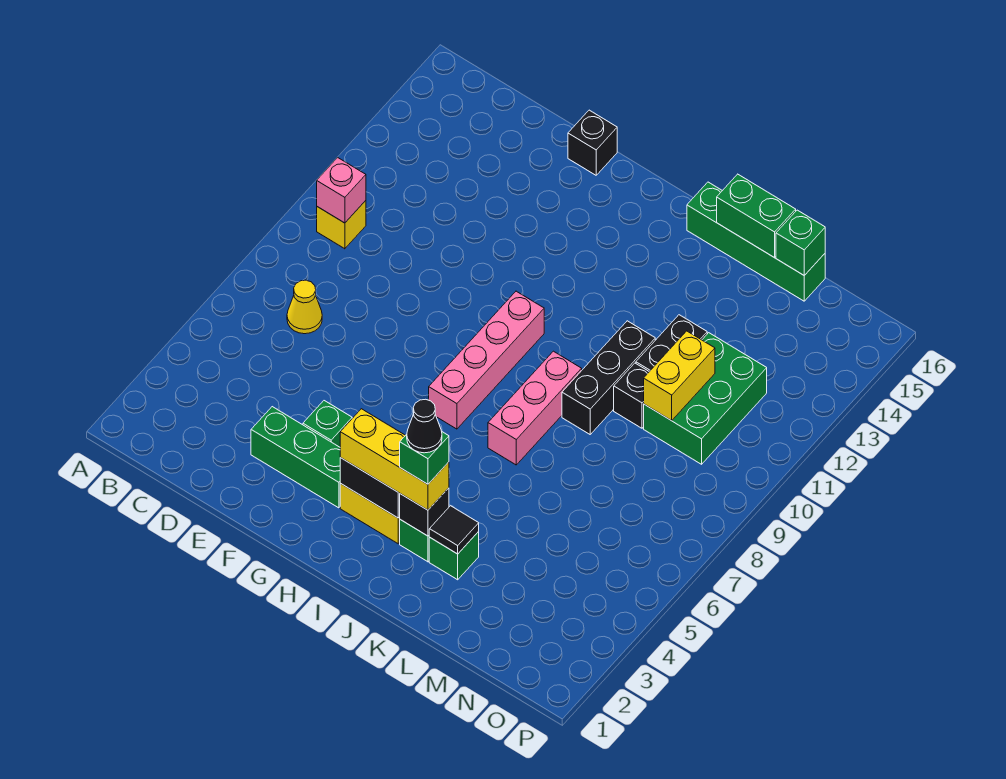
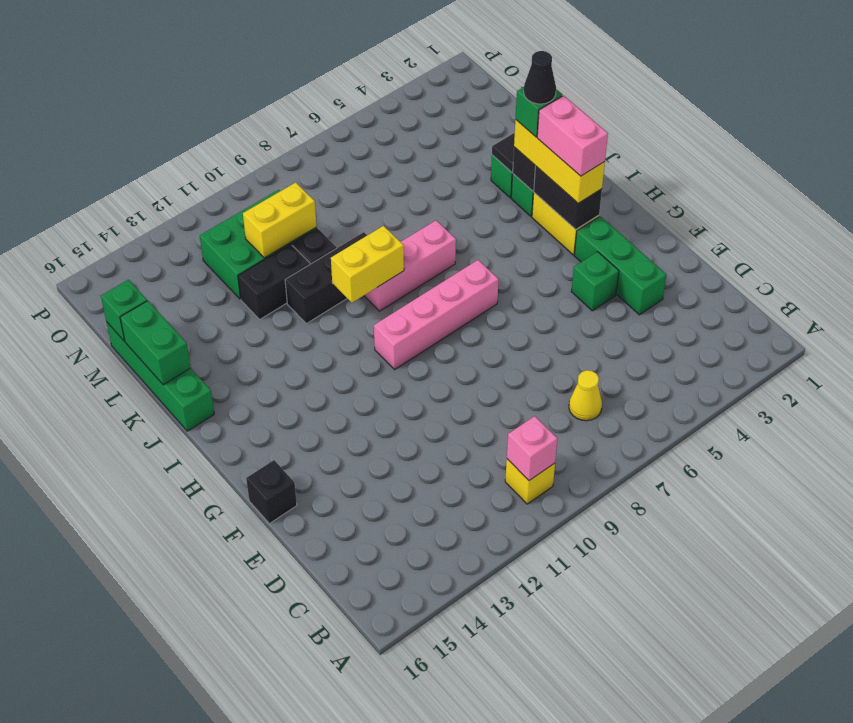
none -> pink 1x2 brick [537,96,608,176]
none -> yellow 1x2 brick [331,226,404,303]

